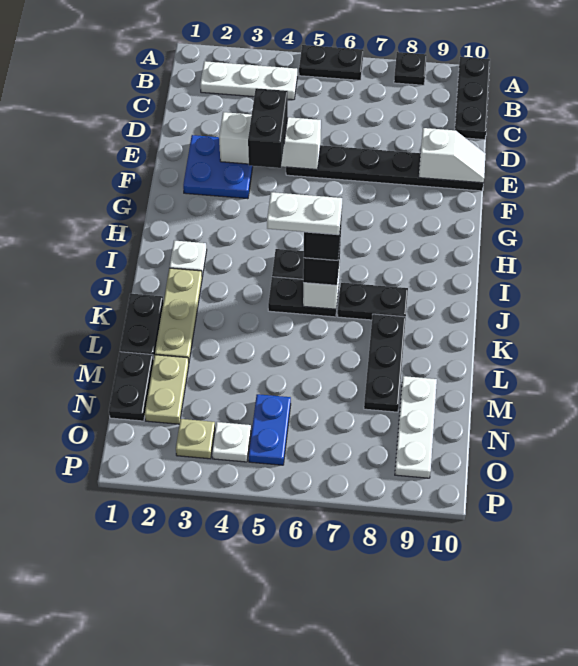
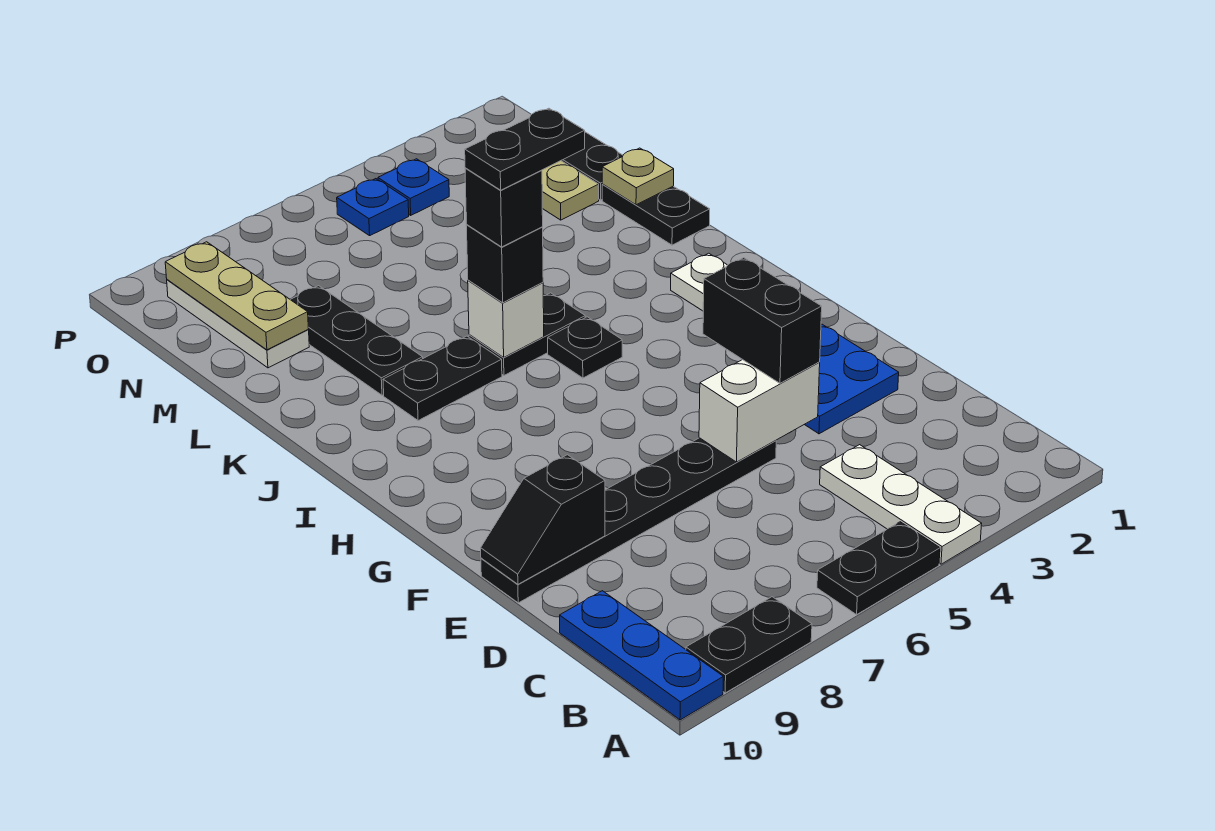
black 1x1 plate [394,52,427,85] -> black 1x2 plate [686,597,812,693]
black 1x3 plate [455,57,490,140] -> blue 1x3 plate [560,591,723,720]
white 1x3 plate [200,61,297,100] -> white 1x3 plate turned to [820,445,982,564]
white 1x3 brick [219,112,321,170] -> white 1x2 brick [699,360,820,462]
white 1x2 slope [419,128,486,183] -> black 1x2 slope [481,455,605,584]
tan 1x3 plate [155,268,202,362] -> tan 1x3 plate moved to [165,242,308,350]
white 1x2 plate [267,192,342,235] -> black 1x2 plate [465,108,585,190]
blue 1x2 plate [249,394,291,465] -> blue 1x1 plate [337,179,409,236]
tan 1x1 plate [176,419,215,459] -> tan 1x1 plate moved to [602,148,674,205]
white 1x1 plate [212,422,251,462] -> blue 1x1 plate [378,159,449,215]

